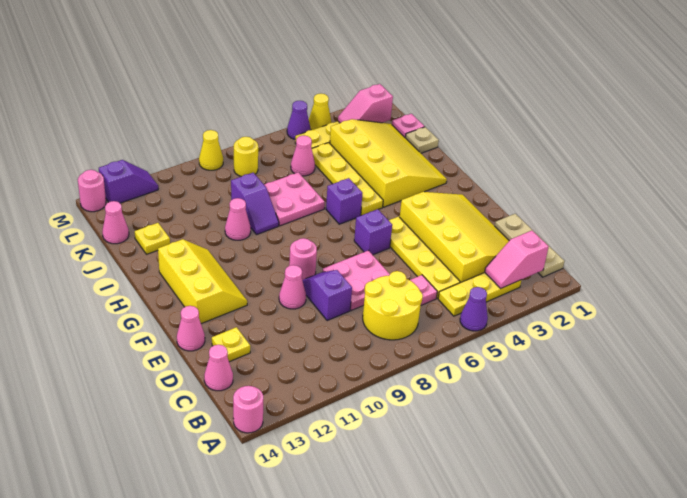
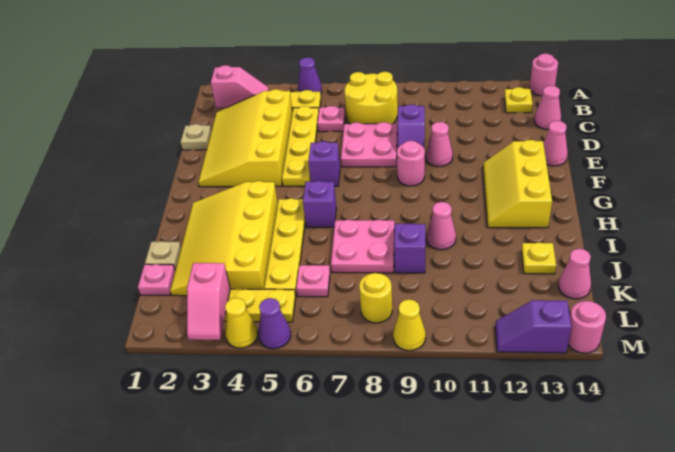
tan 1x3 plate [495,214,565,277] -> tan 1x1 plate [181,124,211,150]
yellow 1x1 plate [212,327,250,362] -> yellow 1x1 plate moved to [504,87,533,113]
pink 1x1 cone [291,136,315,176] -> pink 1x1 plate [296,265,330,297]
pink 1x2 slope [338,84,393,123] -> pink 1x2 slope turned to [187,263,230,340]

